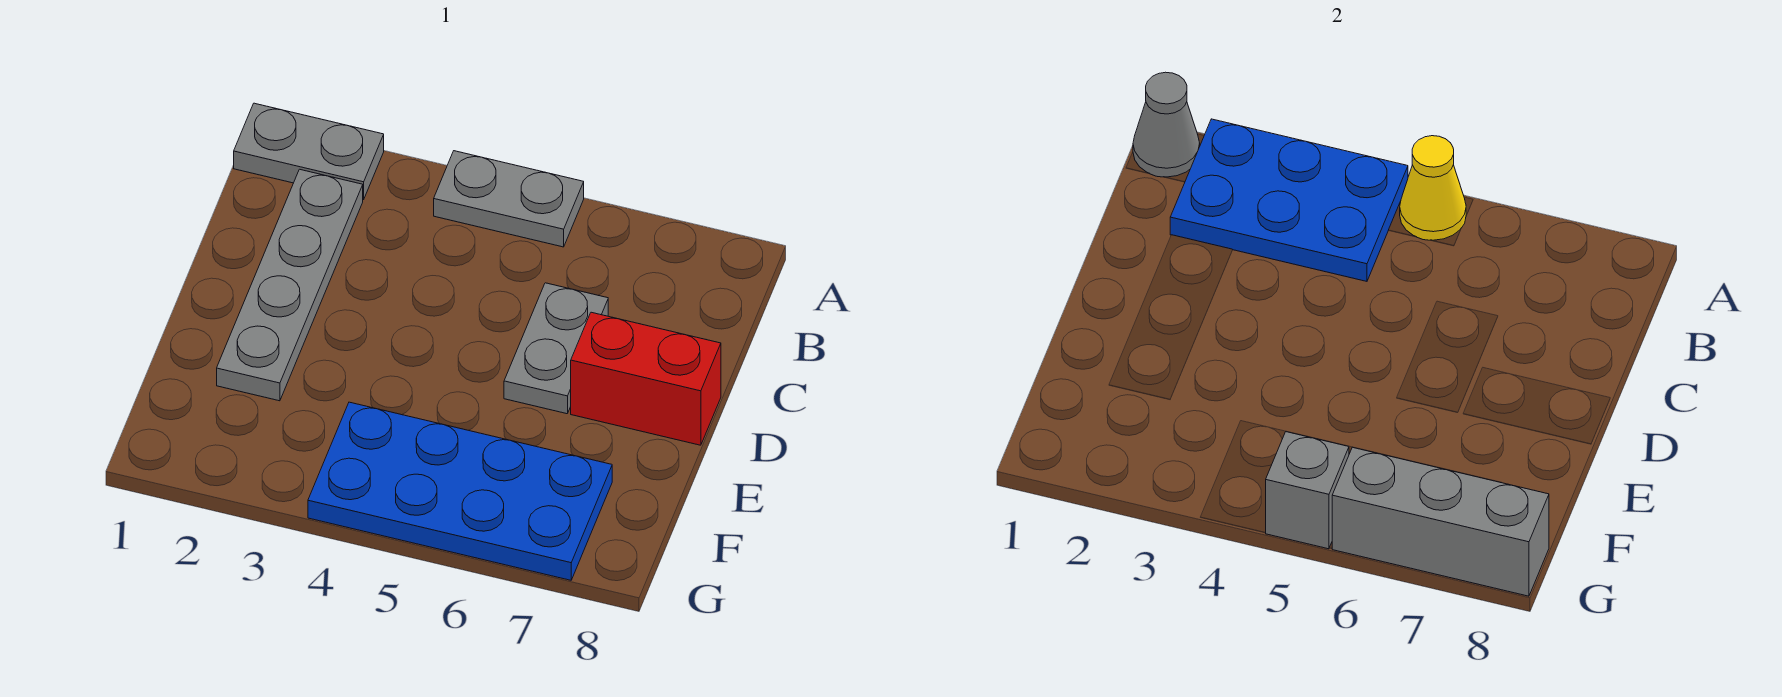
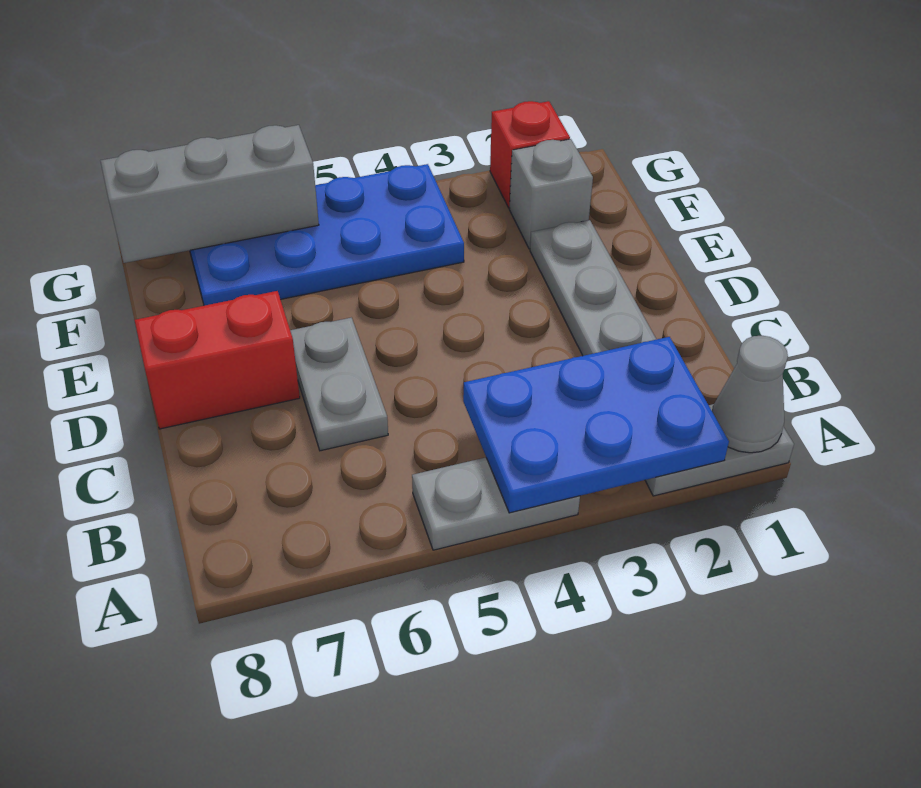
yellow 1x1 cone [1400,136,1466,240] -> none
none -> red 1x1 brick [490,101,570,208]
grey 1x1 brick [1266,432,1349,549] -> grey 1x1 brick moved to [509,139,593,249]

